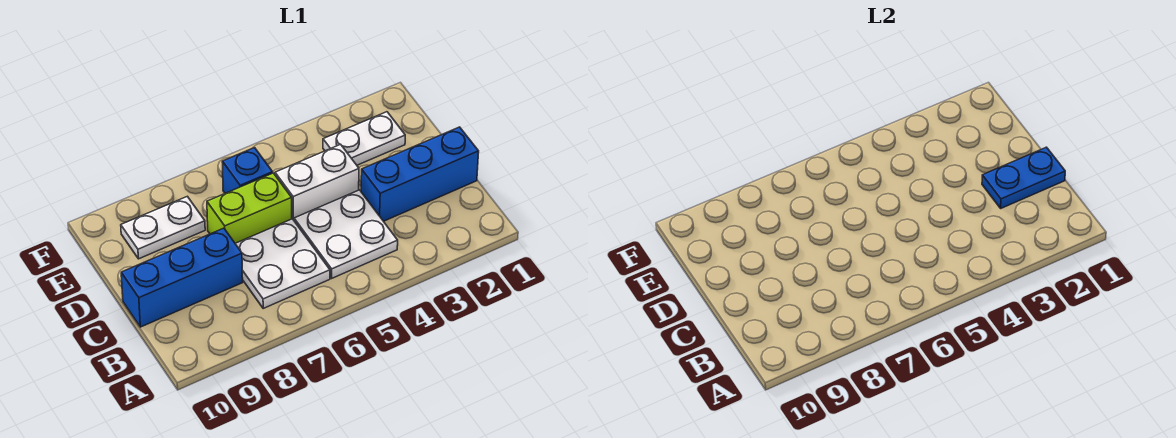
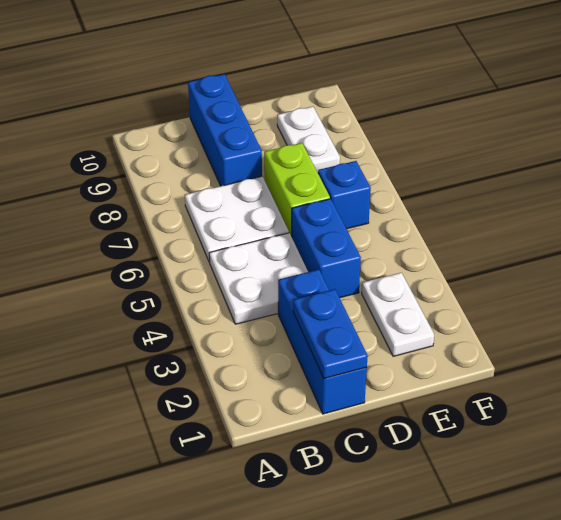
white 1x2 brick [275,144,359,220] -> blue 1x2 brick [292,199,361,298]

